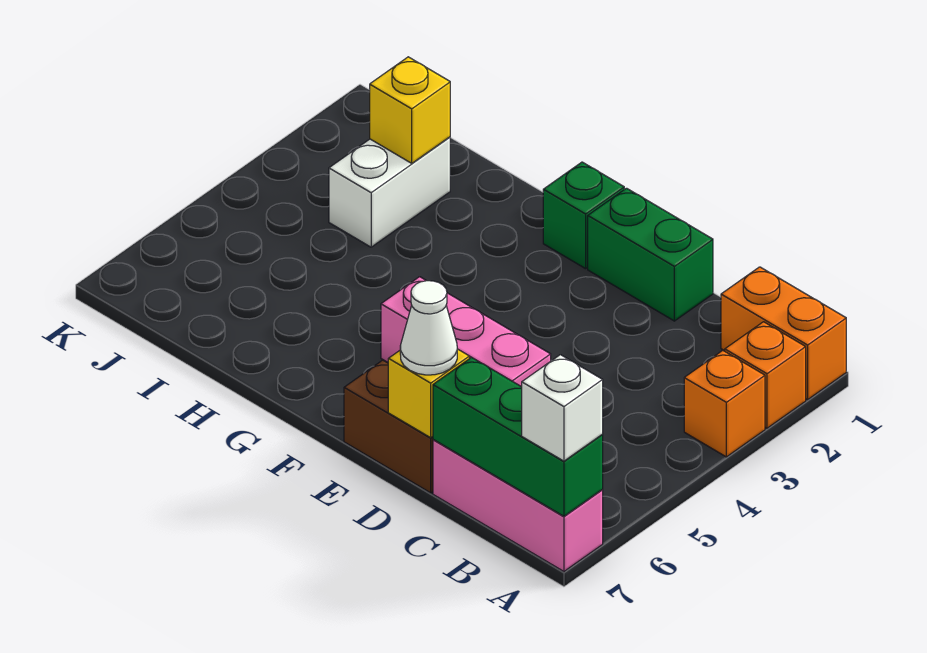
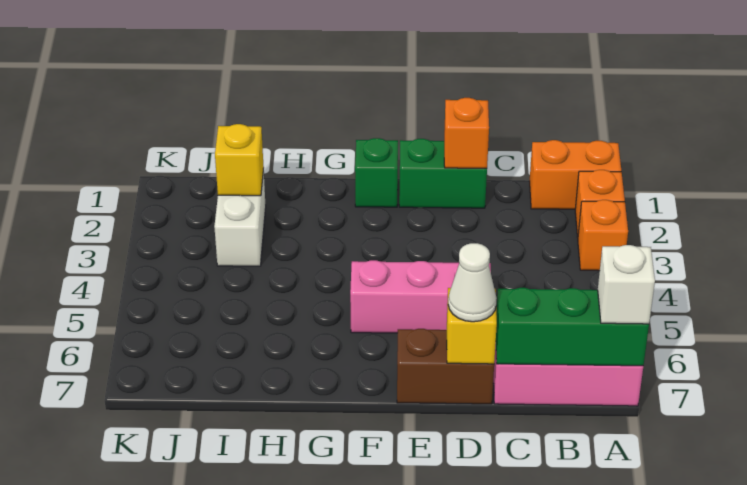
none -> orange 1x1 brick [444,98,489,168]

